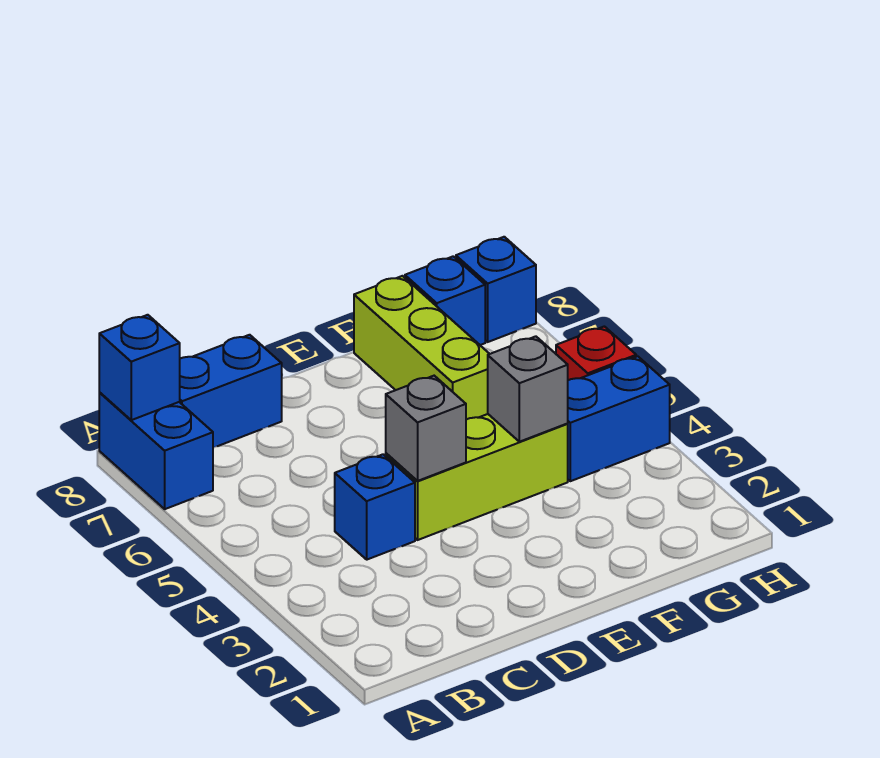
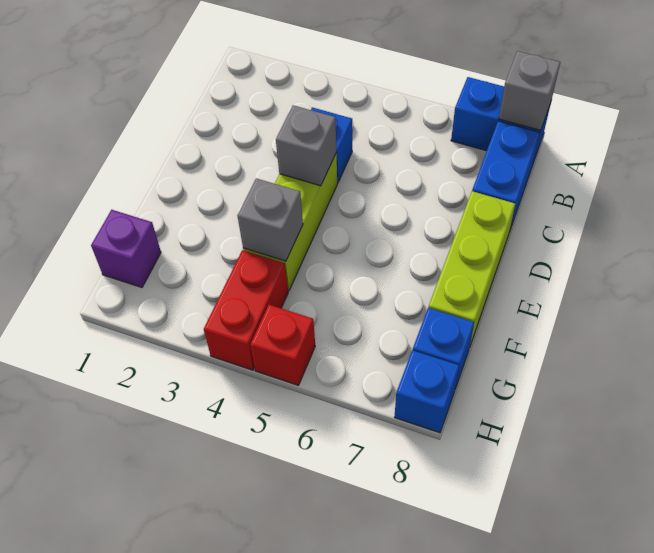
blue 1x1 brick [99,315,180,420] -> grey 1x1 brick [499,51,560,130]
lime 1x3 brick [354,276,489,419] -> lime 1x3 brick turned to [429,191,515,345]
none -> purple 1x1 brick [91,210,161,287]
blue 1x2 brick [567,356,670,481] -> red 1x2 brick [204,250,288,370]

